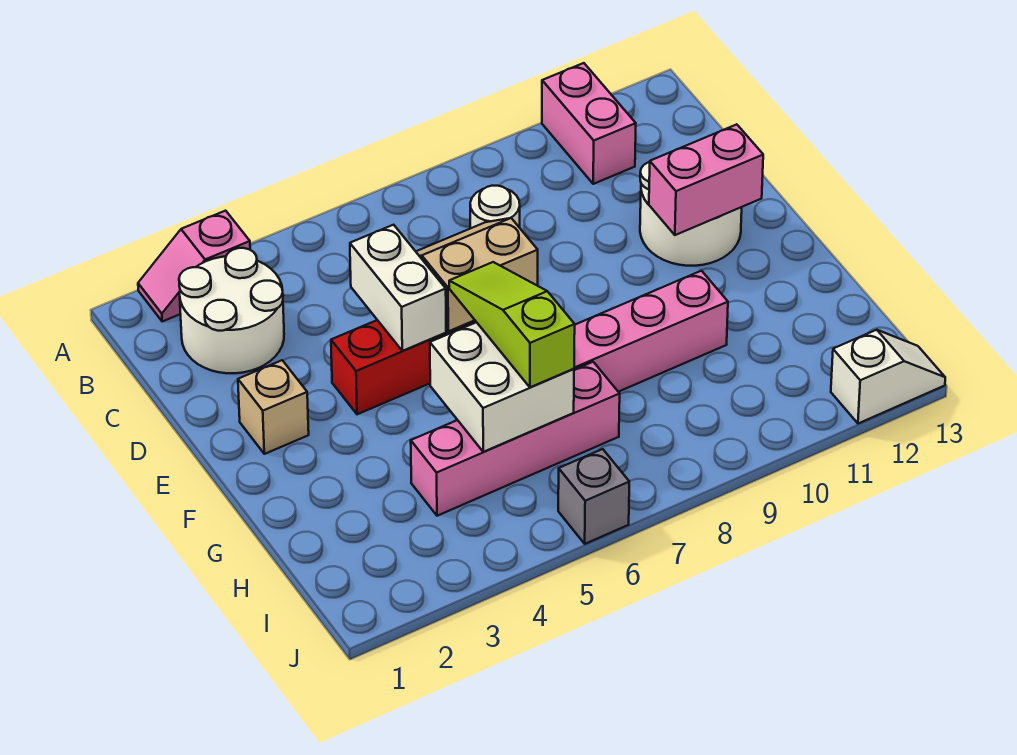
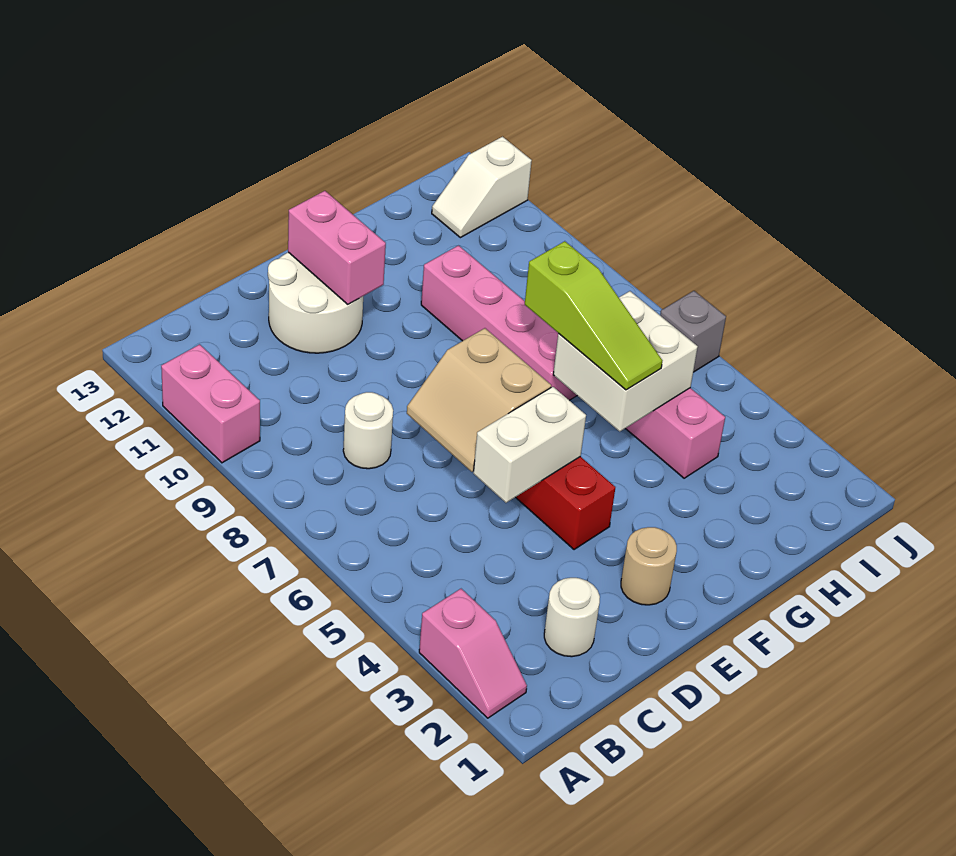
pink 1x2 brick [542,63,636,184] -> pink 1x2 brick turned to [161,344,260,463]
white 2x2 round brick [179,248,284,373] -> white 1x1 round brick [544,578,600,657]
tan 1x1 brick [238,360,309,454] -> tan 1x1 round brick [621,527,677,605]
lime 1x3 slope [449,262,575,387] -> lime 1x3 slope turned to [525,241,662,390]
white 1x2 slope [831,330,945,424] -> white 1x2 slope turned to [432,137,532,238]

